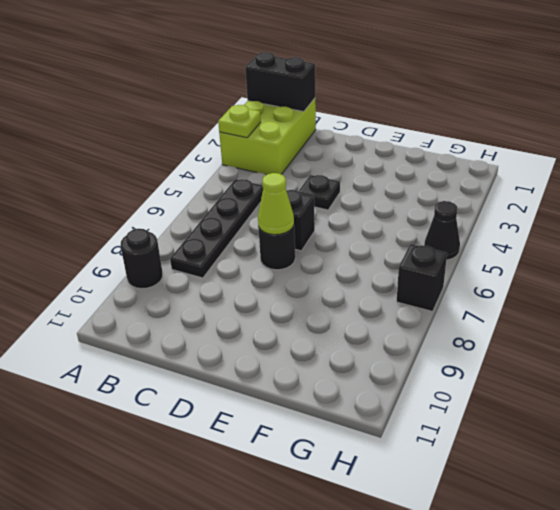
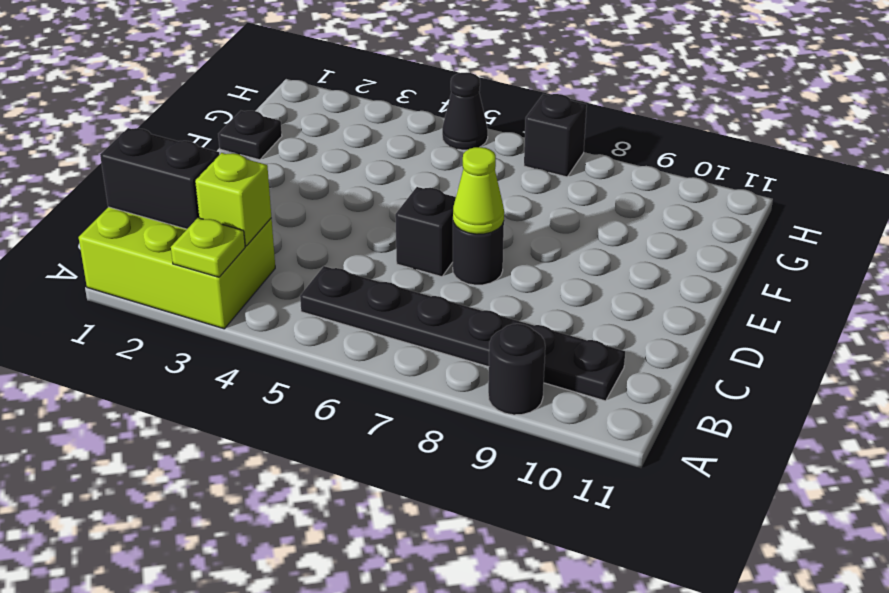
black 1x2 brick [245,52,315,112] -> black 1x2 brick turned to [100,128,219,229]
none -> lime 1x1 brick [195,153,271,246]
black 1x4 plate [170,179,263,278] -> black 1x6 plate [300,266,625,401]
black 1x1 plate [298,175,340,210] -> black 1x1 plate moved to [218,111,282,160]

